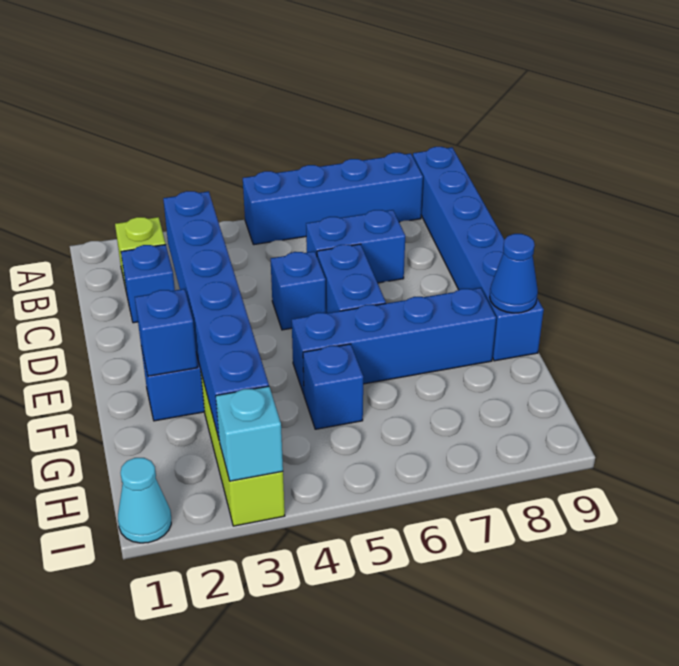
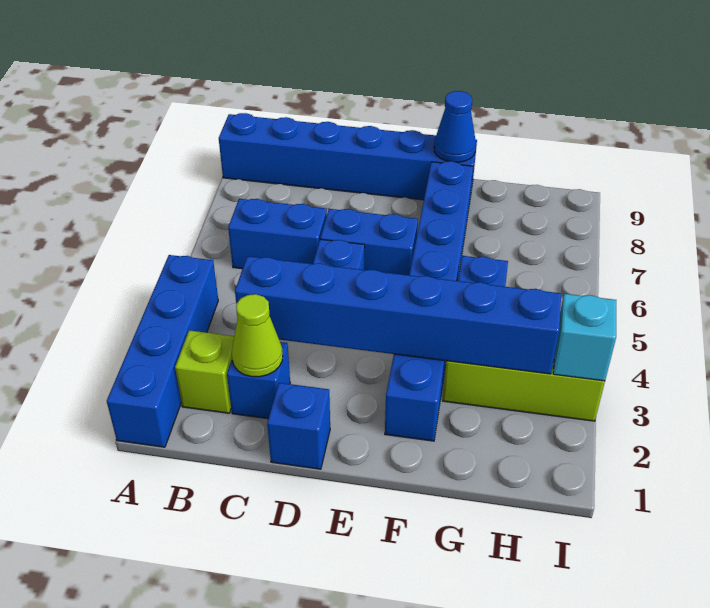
blue 1x4 brick [243,153,423,245] -> blue 1x4 brick moved to [107,255,218,447]
none -> lime 1x1 cone [232,294,283,377]
blue 1x2 brick [306,210,405,283] -> blue 1x2 brick turned to [228,199,327,269]
blue 1x1 brick [135,289,198,376] -> blue 1x1 brick moved to [267,383,330,469]
cyan 1x1 cone [118,458,171,543] -> none

